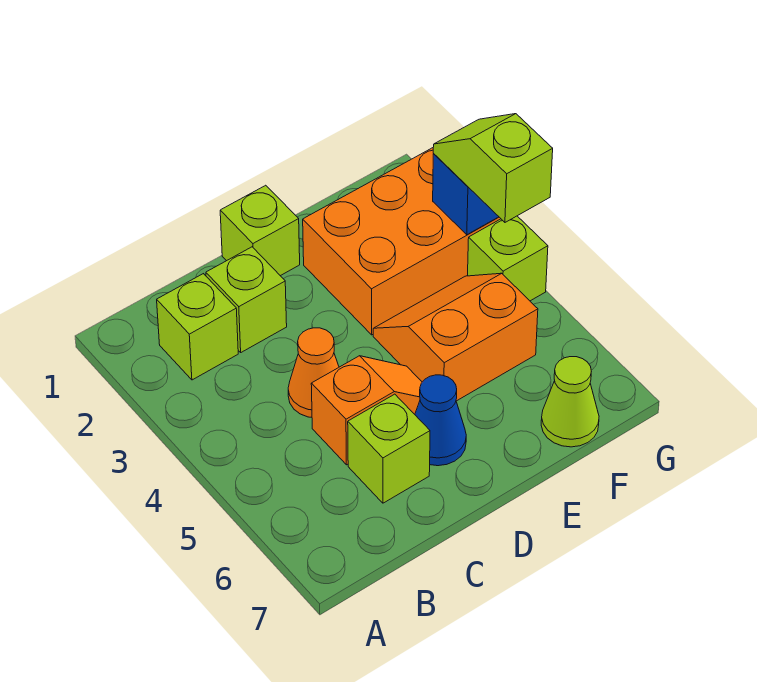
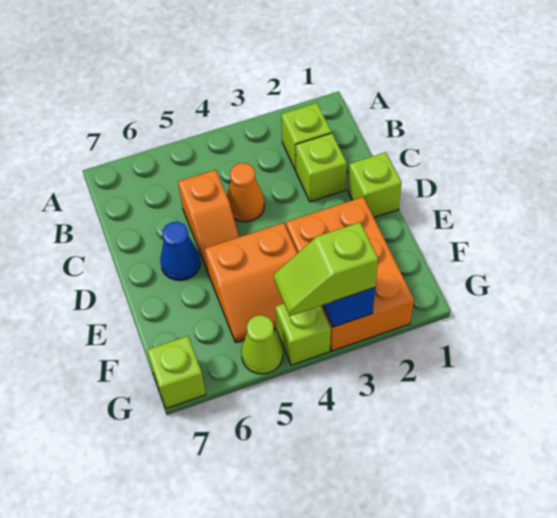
lime 1x1 brick [348,394,430,503] -> lime 1x1 brick moved to [147,336,206,409]
orange 2x2 slope [373,273,538,401] -> orange 2x2 slope turned to [205,223,297,342]
lime 1x1 cone [541,357,599,447] -> lime 1x1 cone moved to [241,315,283,374]
lime 1x2 slope [433,114,553,222] -> lime 1x2 slope turned to [274,222,378,316]

